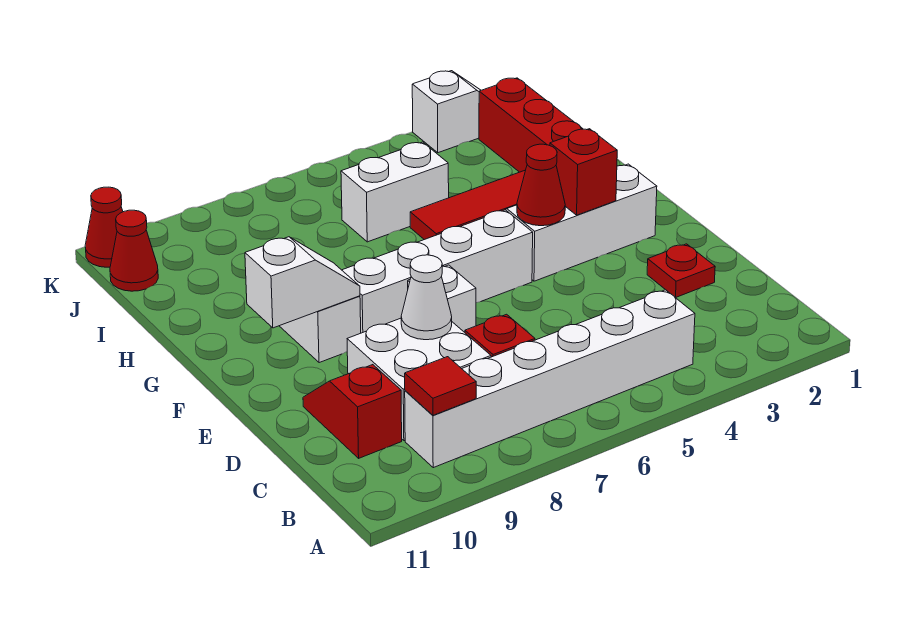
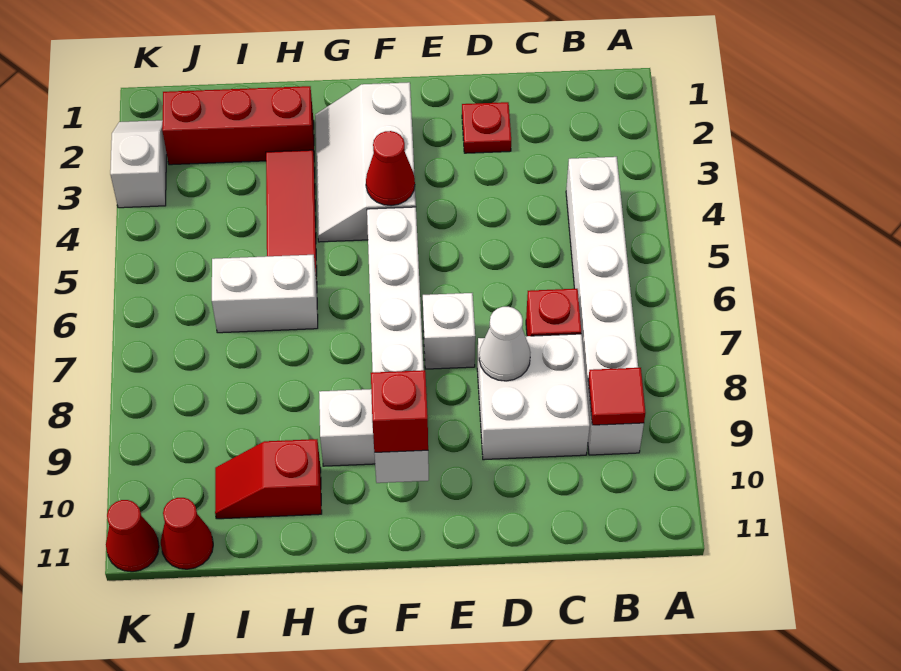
red 1x2 slope [303,365,402,458] -> red 1x2 slope moved to [215,439,322,519]
red 1x1 brick [550,129,617,215] -> red 1x1 brick moved to [371,370,428,452]
white 1x2 brick [341,142,449,242] -> white 1x2 brick turned to [212,255,318,333]

